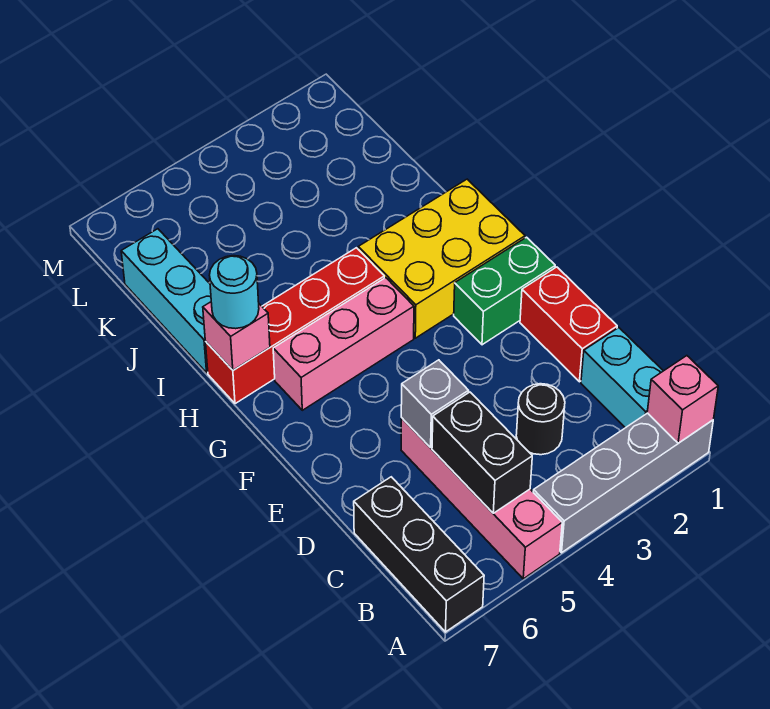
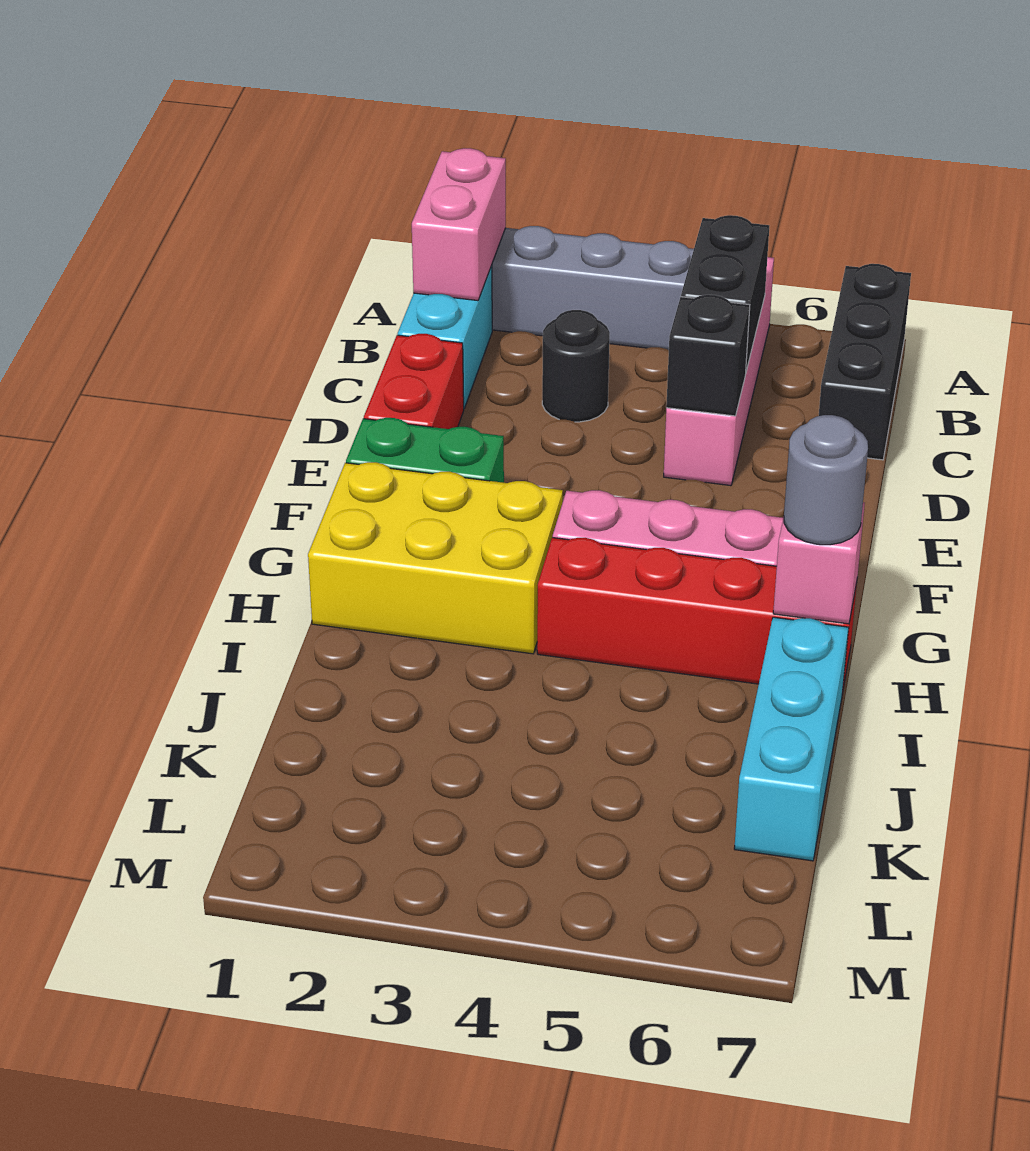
pink 1x1 brick [647,356,718,443] -> pink 1x2 brick [412,148,506,301]
grey 1x1 brick [401,360,469,448] -> black 1x1 brick [666,295,750,416]
cyan 1x1 round brick [209,256,259,329] -> grey 1x1 round brick [784,415,868,545]

